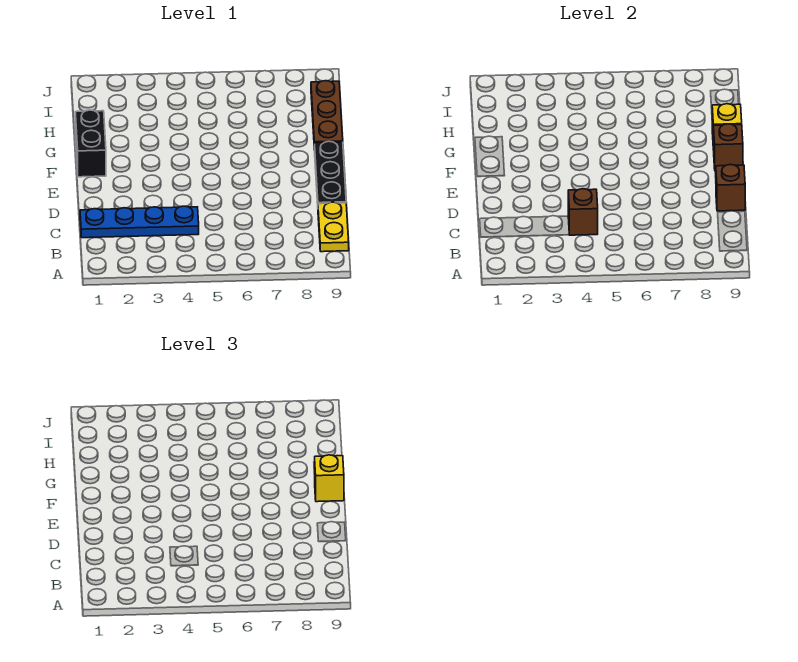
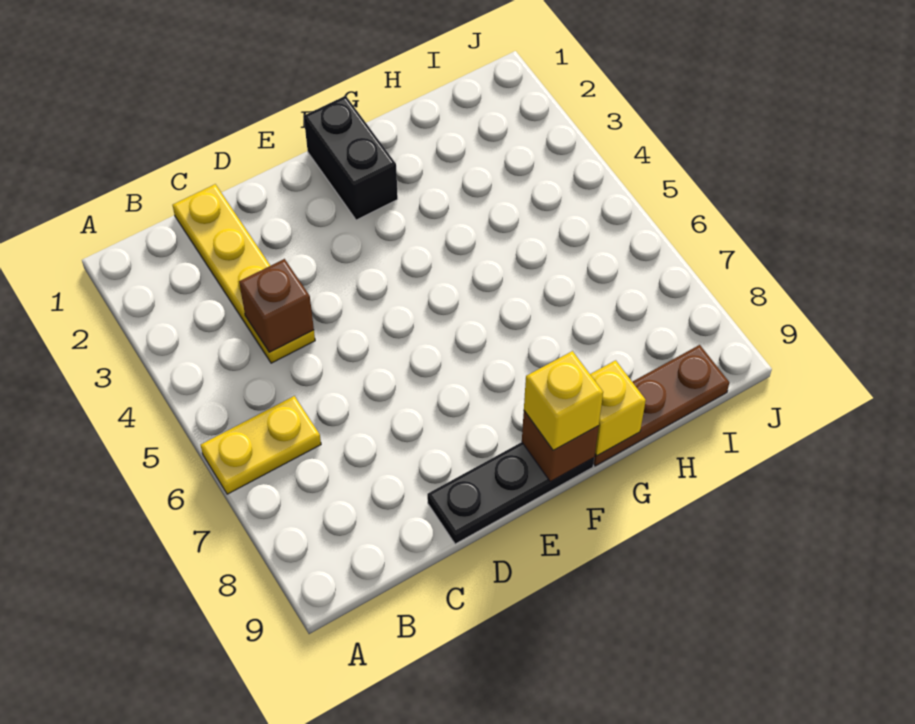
yellow 1x2 plate [318,202,349,252] -> yellow 1x2 plate moved to [201,396,321,494]
blue 1x4 plate [80,206,199,238] -> yellow 1x4 plate [173,184,315,363]
brown 1x1 brick [716,165,745,211] -> none
black 1x2 brick [75,110,106,177] -> black 1x2 brick turned to [304,96,398,220]

